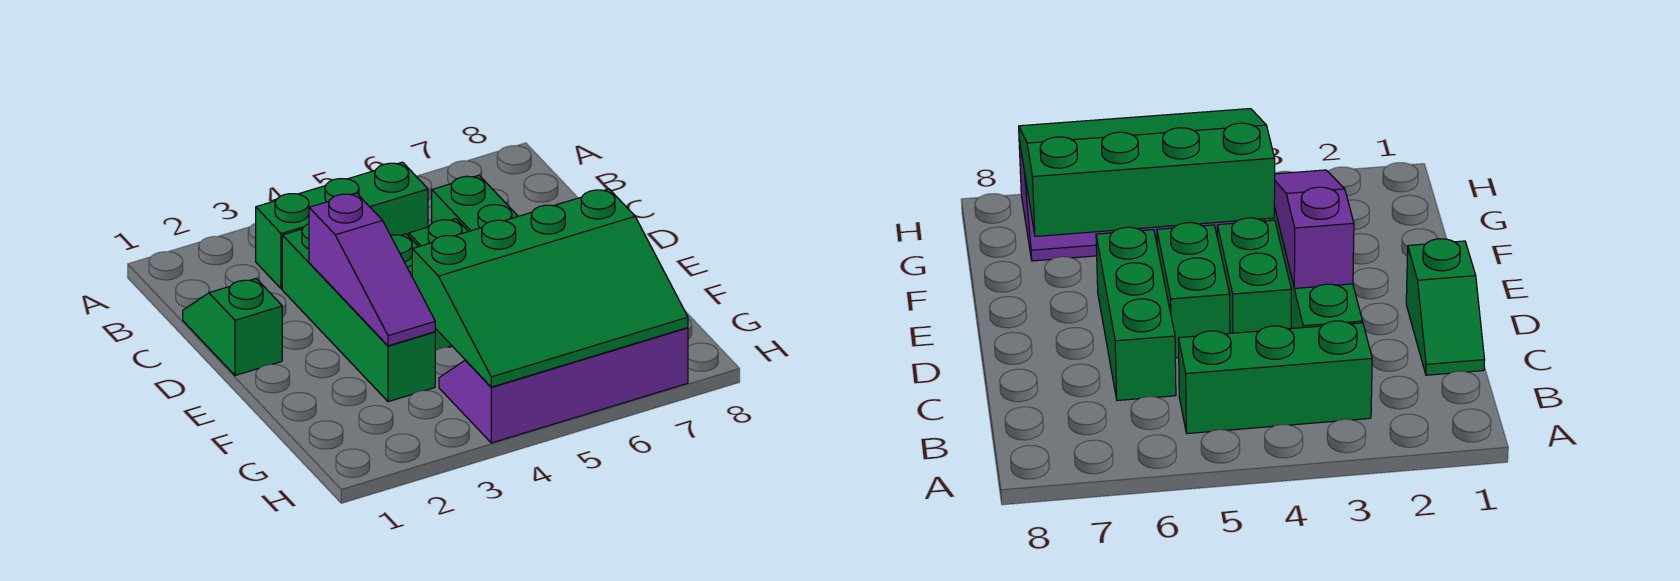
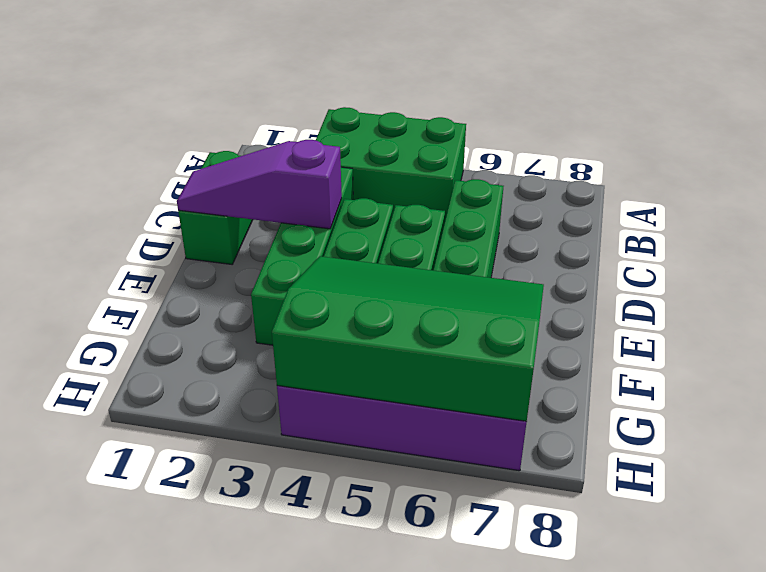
green 1x3 brick [256,162,428,289] -> green 2x3 brick [316,107,466,224]
green 1x2 slope [183,279,282,376] -> green 1x2 brick [178,151,253,264]
purple 1x3 slope [309,193,435,346] -> purple 1x3 slope turned to [177,140,342,229]
green 3x4 slope [412,189,688,387] -> green 3x4 slope turned to [272,256,544,421]

